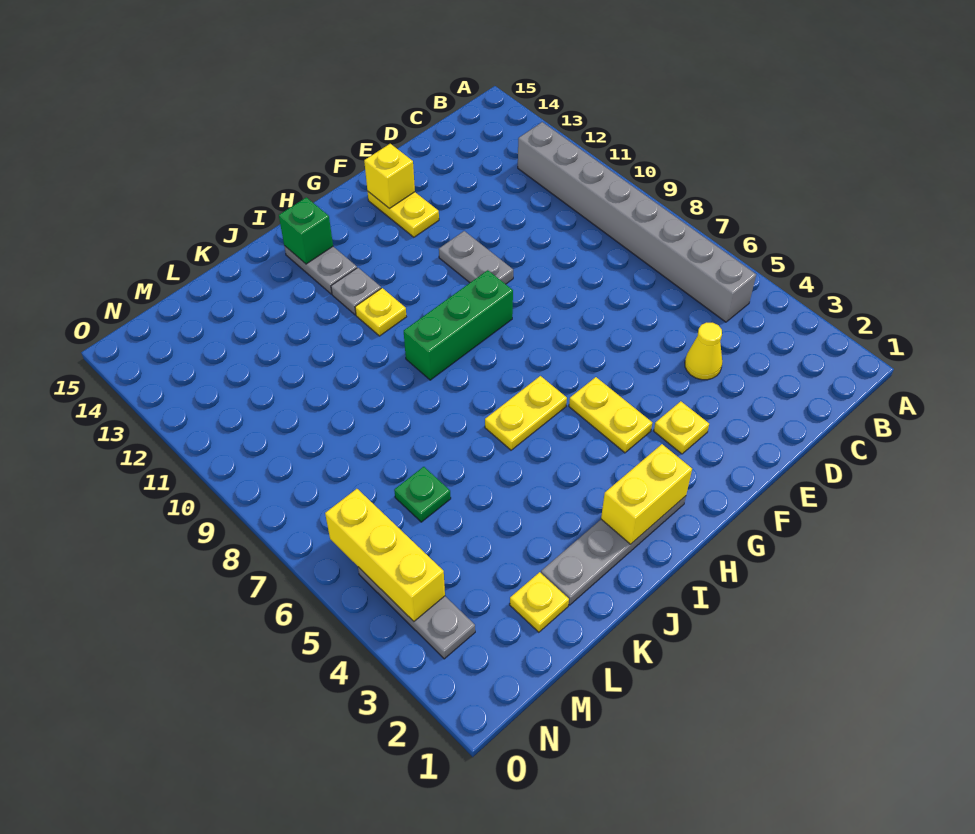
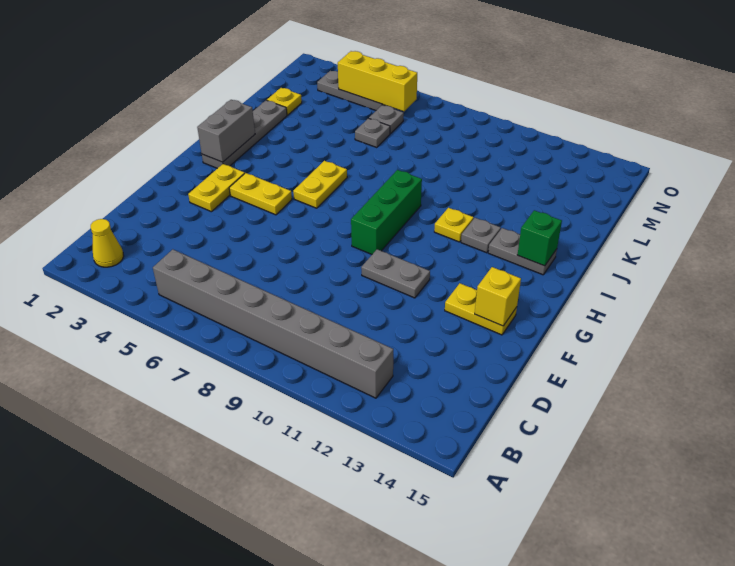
yellow 1x1 cone [685,323,722,380] -> yellow 1x1 cone moved to [91,219,124,267]
yellow 1x1 plate [654,401,709,454] -> yellow 1x2 plate [188,164,245,212]
yellow 1x2 brick [601,444,692,544] -> grey 1x2 brick [197,100,255,162]
green 1x1 plate [394,467,451,522] -> grey 1x1 plate [355,118,390,148]
none -> grey 1x1 plate [369,105,404,134]

